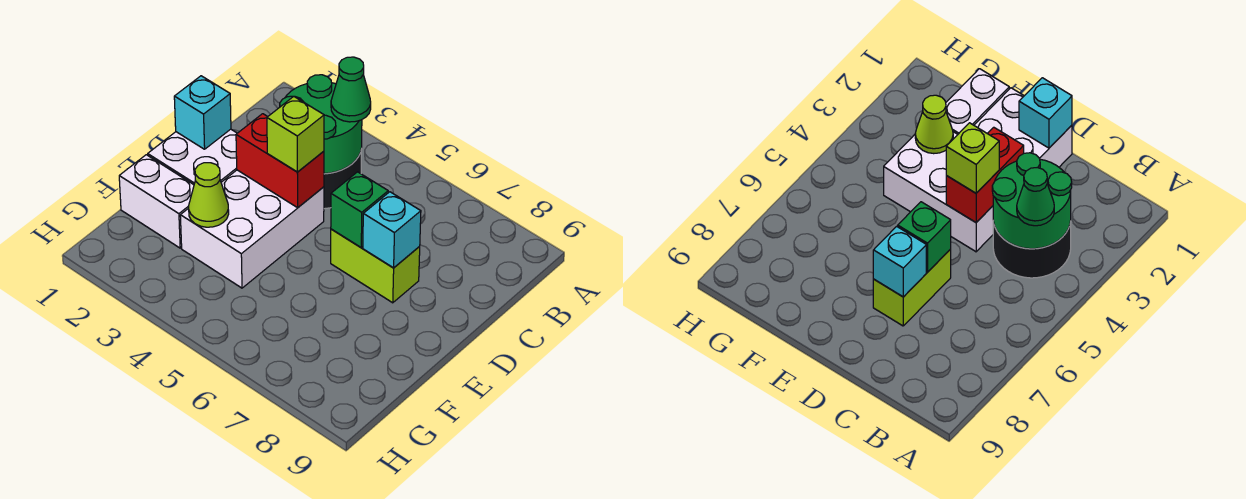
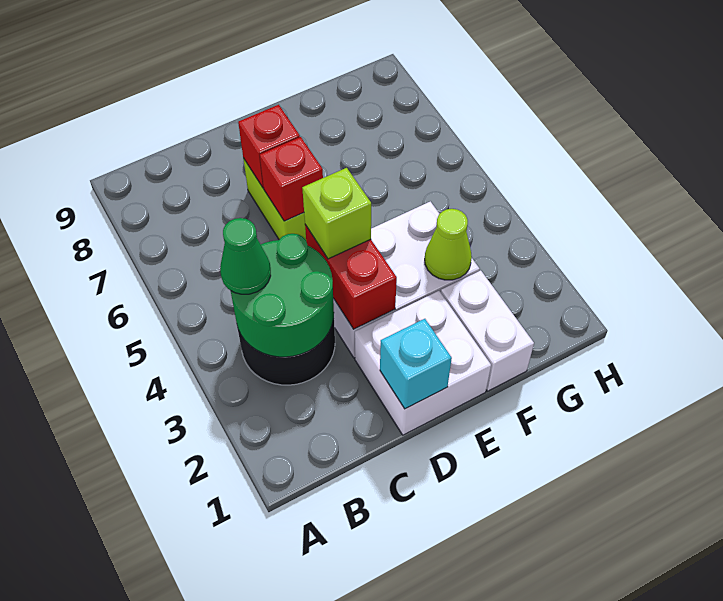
green 1x1 brick [331,172,388,247] -> red 1x1 brick [260,137,323,221]
cyan 1x1 brick [363,192,421,268] -> red 1x1 brick [238,105,300,188]

